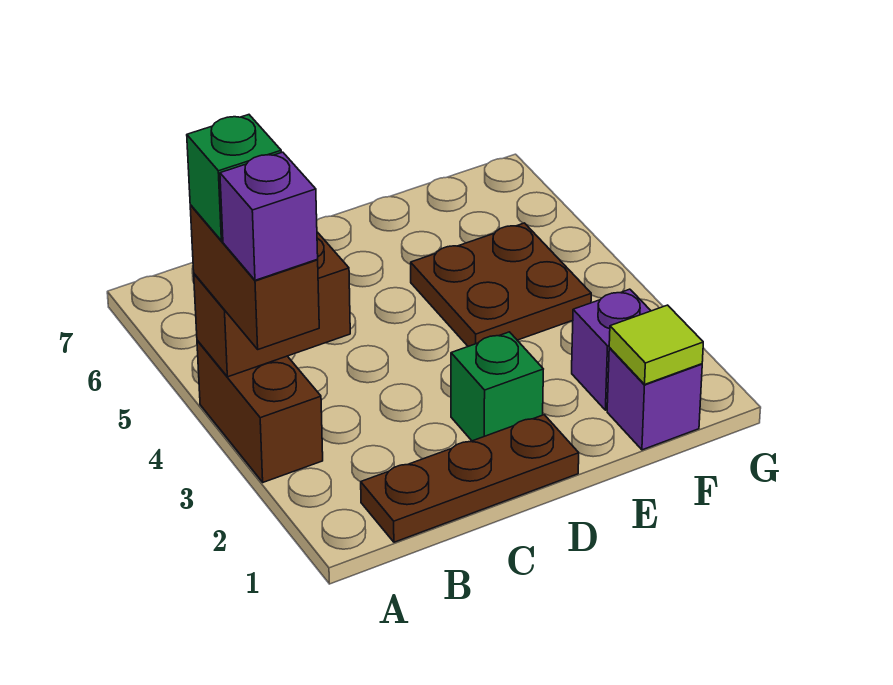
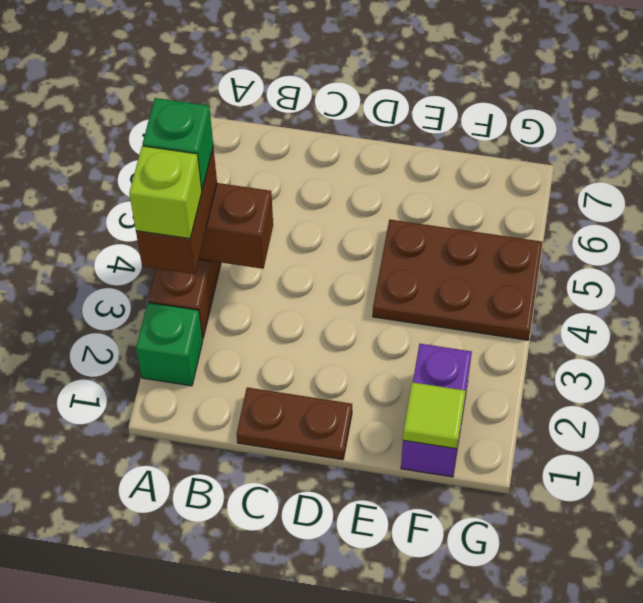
purple 1x1 brick [220,152,318,280] -> lime 1x1 brick [129,146,202,239]
brown 1x3 plate [361,415,579,542] -> brown 1x2 plate [237,387,352,460]
green 1x1 brick [451,332,543,441] -> green 1x1 brick moved to [136,303,203,386]
brown 2x2 plate [411,223,591,346] -> brown 2x3 plate [373,219,543,340]

